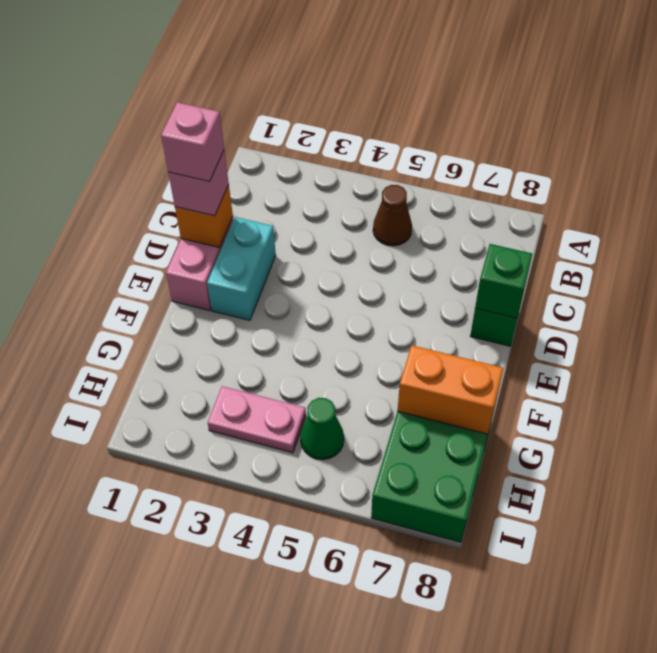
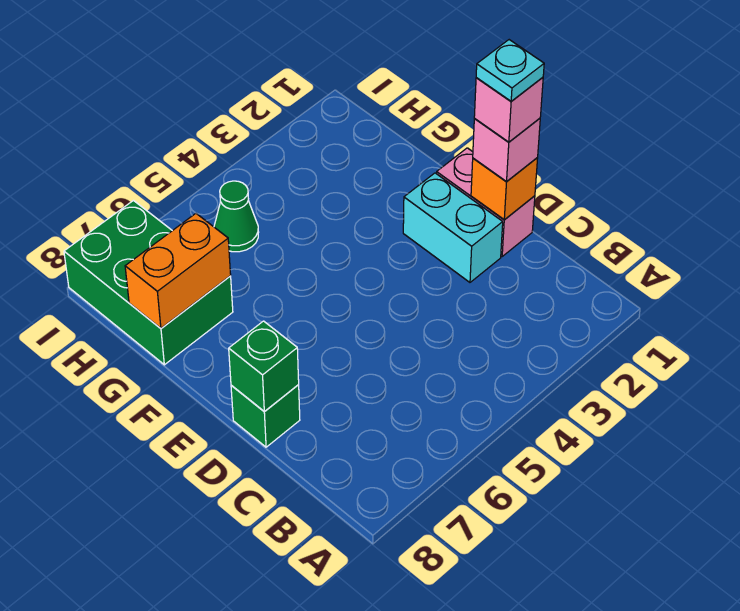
brown 1x1 cone [373,185,412,246] -> none
none -> cyan 1x1 plate [476,40,544,101]
pink 1x2 plate [208,386,306,453] -> none

